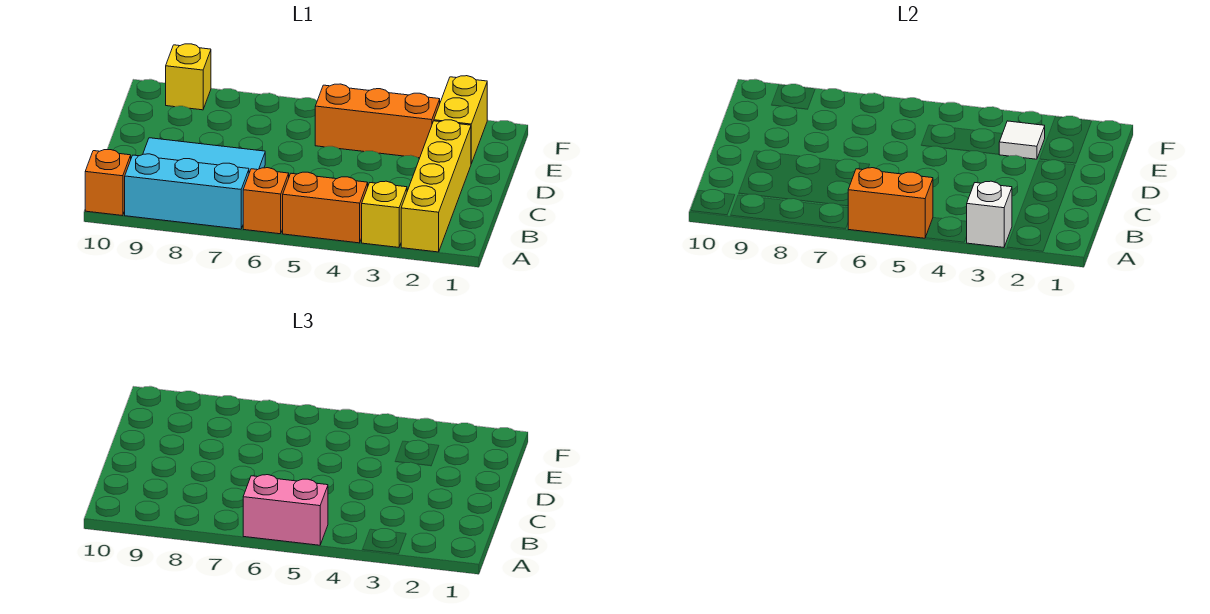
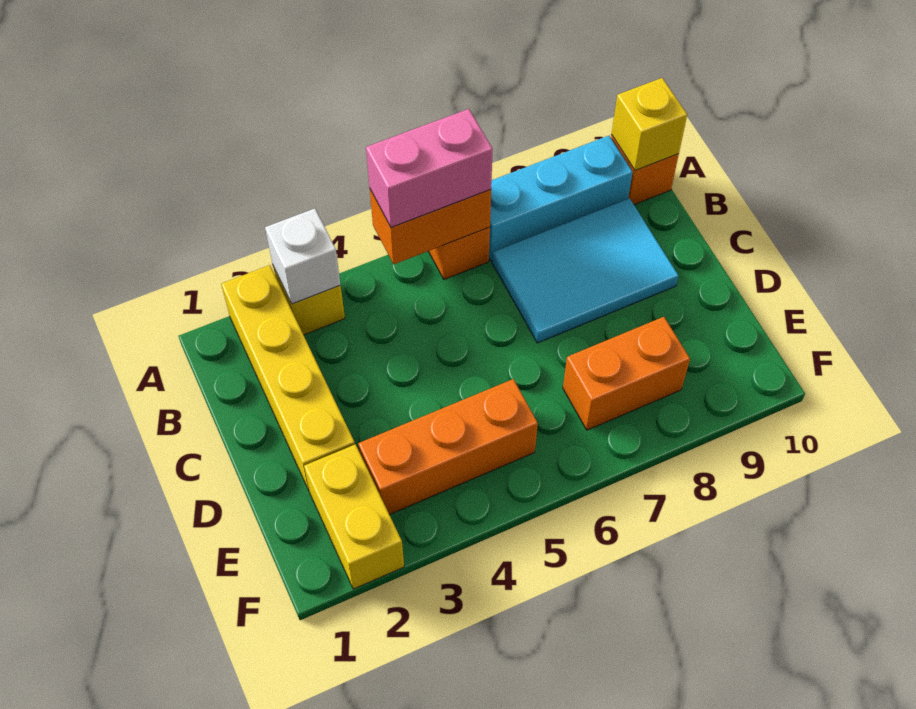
orange 1x2 brick [283,172,368,243] -> orange 1x2 brick moved to [563,317,690,430]
white 1x1 tile [999,121,1045,159] -> none
yellow 1x1 brick [166,44,211,110] -> yellow 1x1 brick moved to [611,78,687,171]

